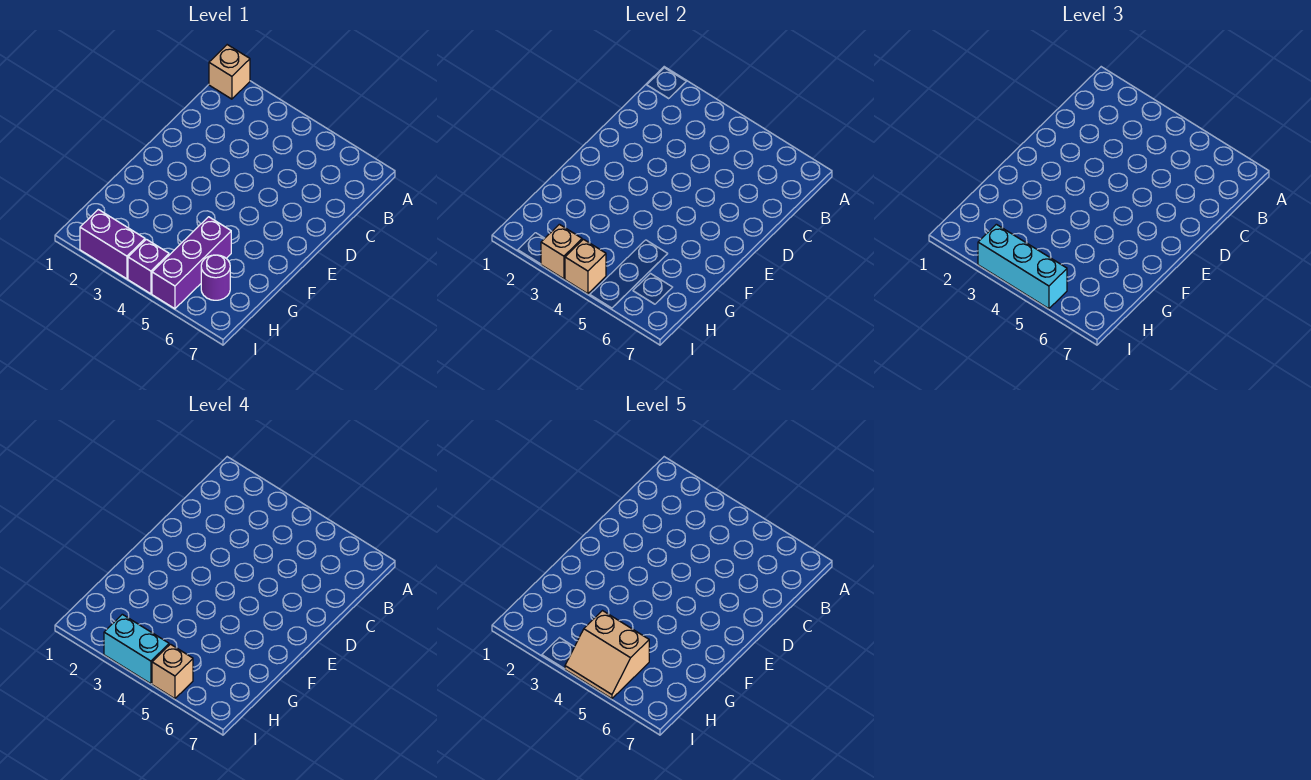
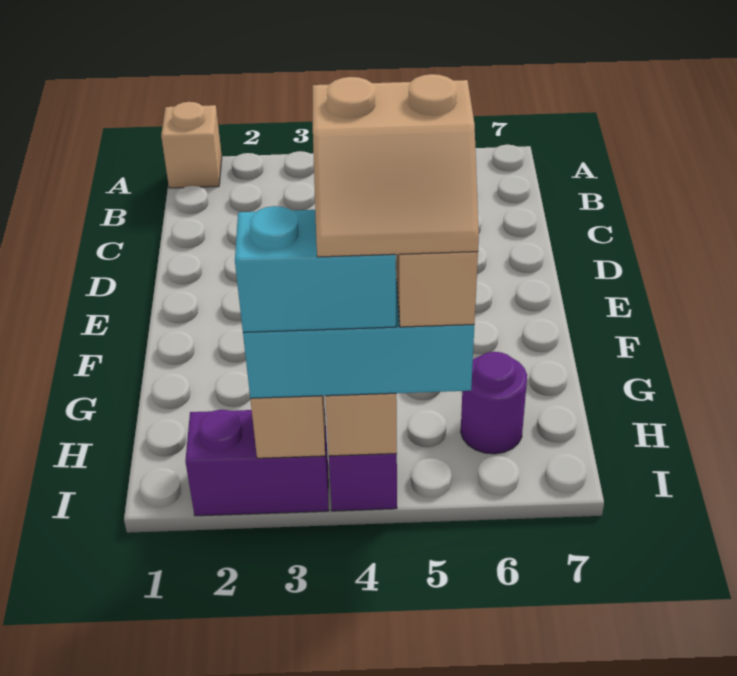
purple 1x3 brick [152,217,231,309] -> none

